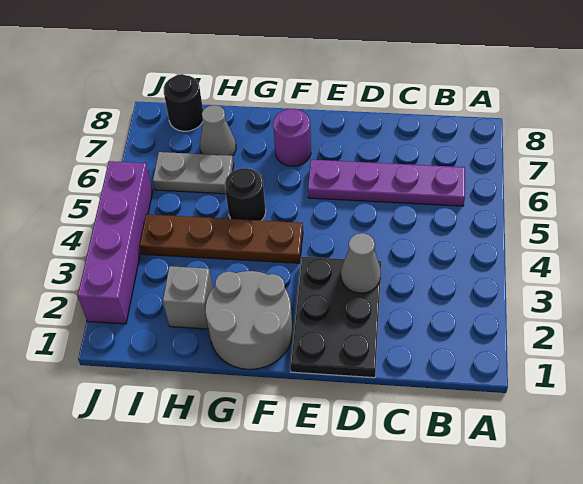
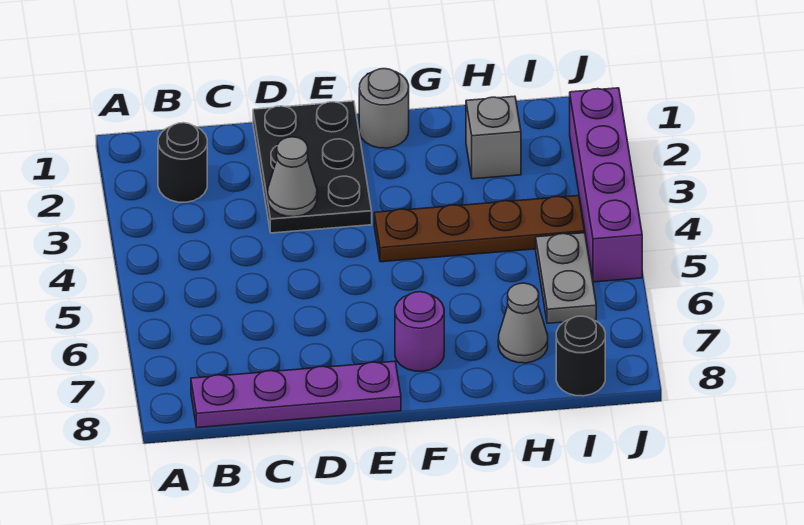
purple 1x4 plate [308,160,465,206] -> purple 1x4 plate moved to [191,361,401,428]
grey 2x2 round brick [205,271,292,369] -> grey 1x1 round brick [359,69,409,148]
black 1x1 round brick [225,168,266,221] -> black 1x1 round brick moved to [158,123,207,202]
grey 1x2 plate [153,152,234,194] -> grey 1x2 plate turned to [536,233,596,323]

